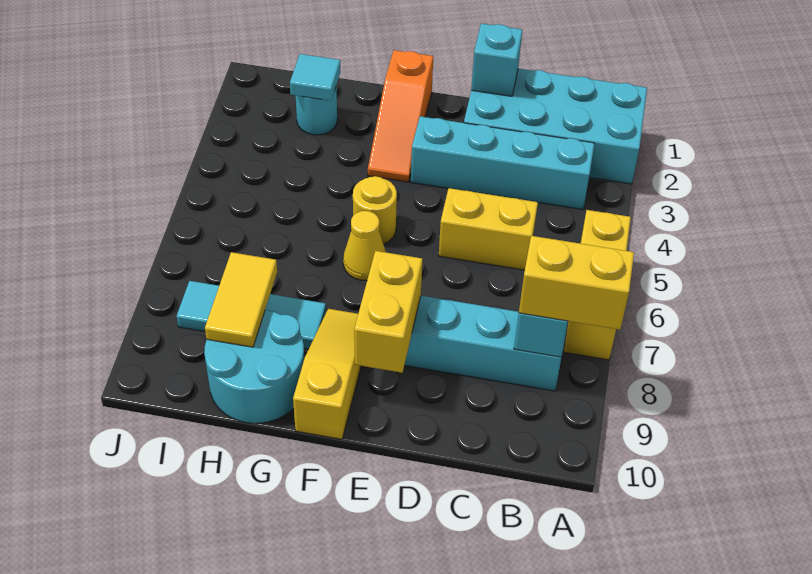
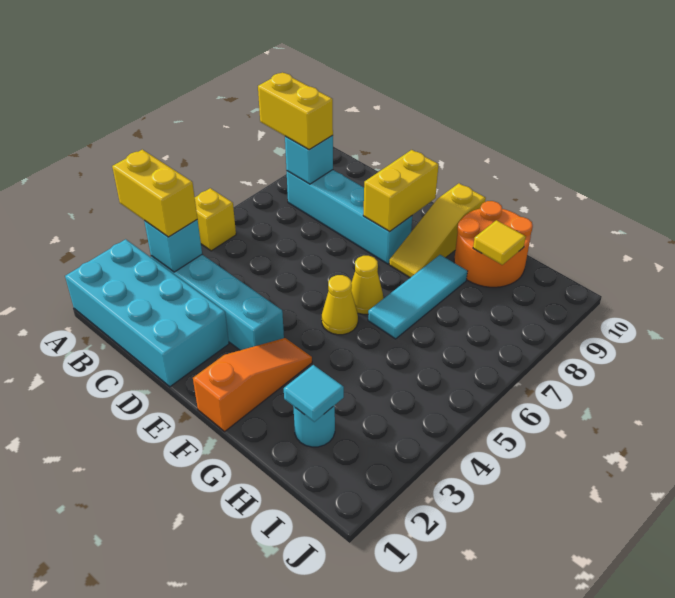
yellow 1x3 brick [564,210,631,360] -> yellow 1x1 brick [195,188,236,251]
yellow 1x2 brick [439,188,538,270] -> yellow 1x2 brick moved to [112,150,197,237]
cyan 1x1 brick [471,24,522,96] -> cyan 1x1 brick moved to [144,220,202,272]
yellow 1x1 round brick [353,176,397,244] -> yellow 1x1 cone [322,275,358,335]
cyan 1x3 tile [177,281,326,349] -> cyan 1x3 tile turned to [368,255,467,339]
cyan 2x2 round brick [204,310,304,423] -> orange 2x2 round brick [454,201,533,287]
yellow 1x2 tile [205,252,277,347] -> yellow 1x1 tile [473,220,526,265]

